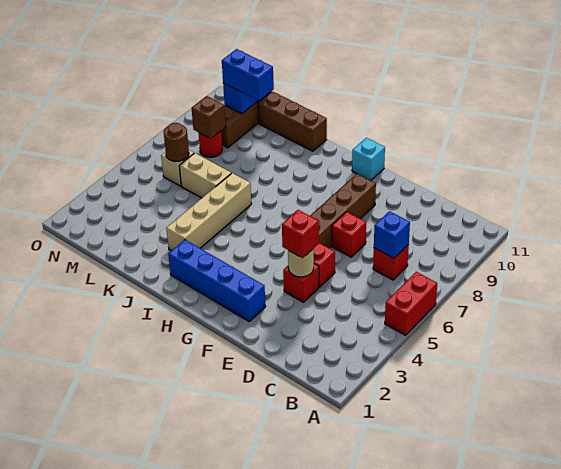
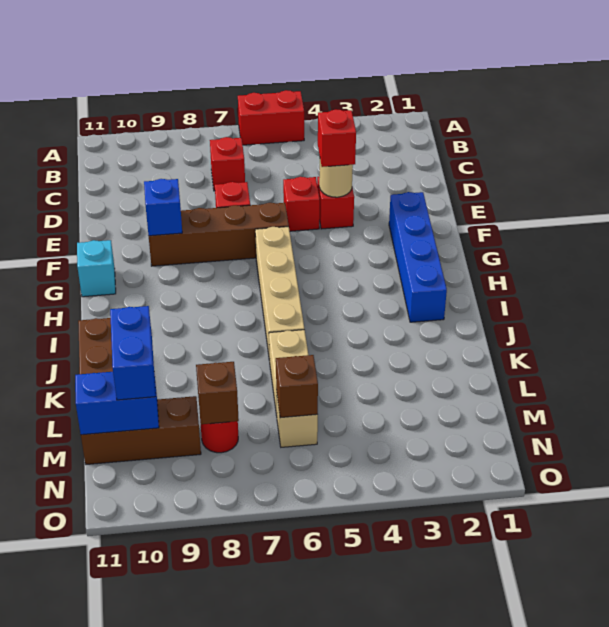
blue 1x1 brick [374,211,410,258] -> blue 1x1 brick moved to [144,179,182,236]
tan 1x4 brick [166,173,252,251] -> tan 1x4 brick turned to [255,227,304,361]
brown 1x1 round brick [164,123,189,161] -> brown 1x1 brick [276,355,318,418]

